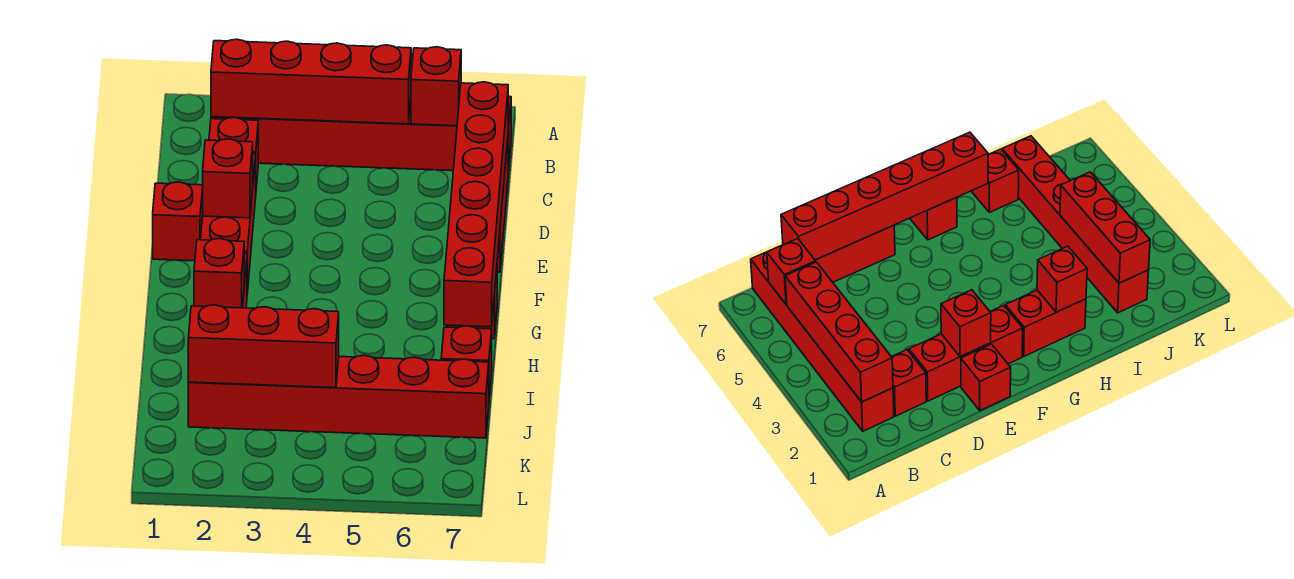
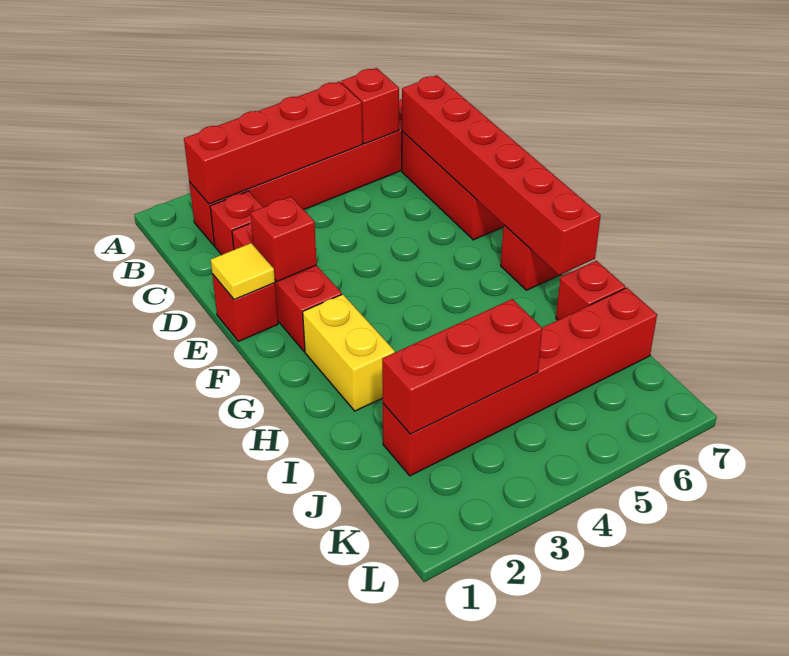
none -> yellow 1x1 tile [211,243,275,300]
red 1x2 brick [1005,290,1086,356] -> yellow 1x2 brick [303,294,395,411]
red 1x1 brick [194,239,244,308] -> none

